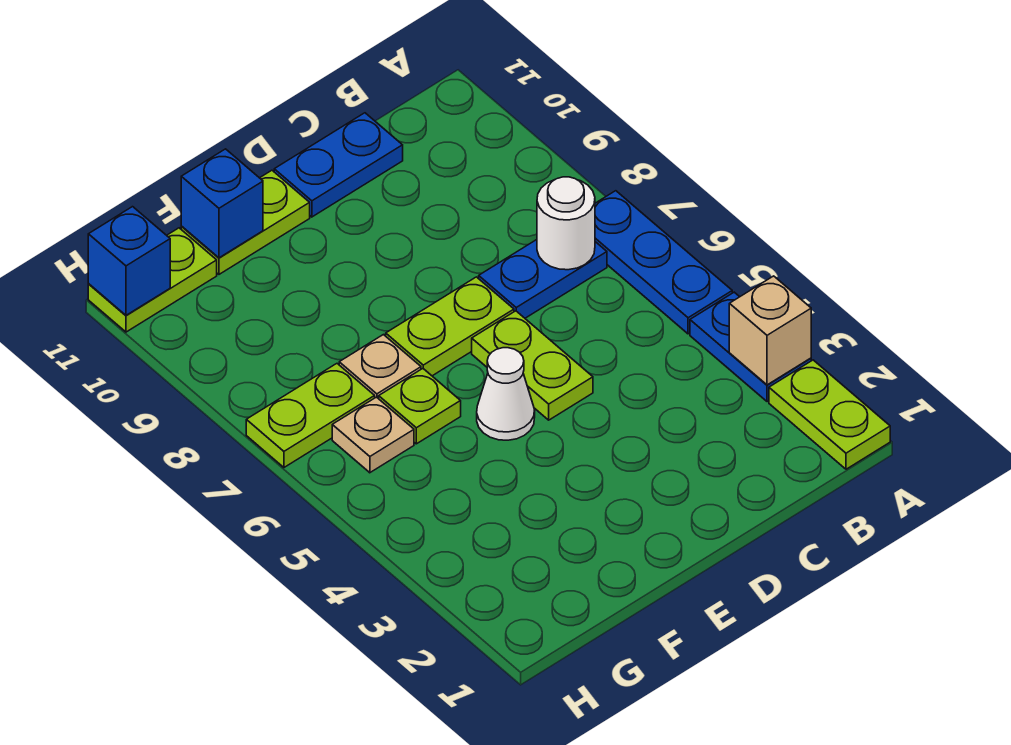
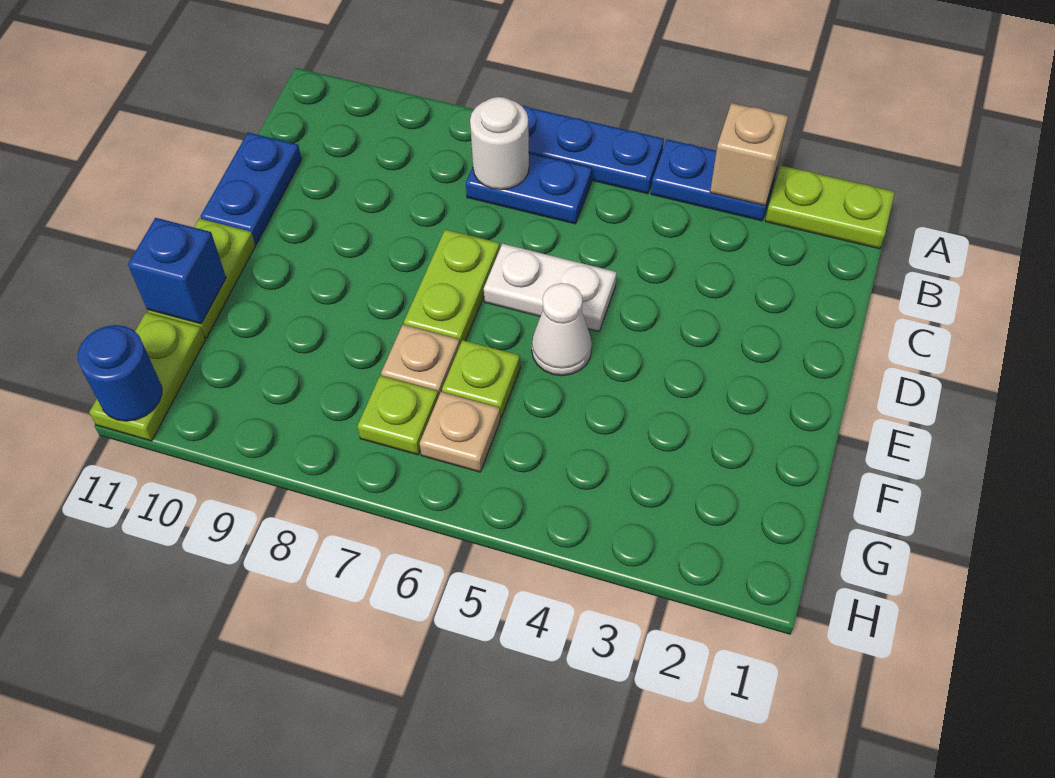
blue 1x2 plate [479,240,607,318] -> blue 1x2 plate turned to [466,153,592,224]
lime 1x2 plate [472,311,593,420] -> white 1x2 plate [484,244,617,332]
lime 1x2 plate [246,364,375,467] -> lime 1x1 plate [357,375,439,455]
blue 1x1 brick [88,207,170,315] -> blue 1x1 round brick [78,325,162,421]

